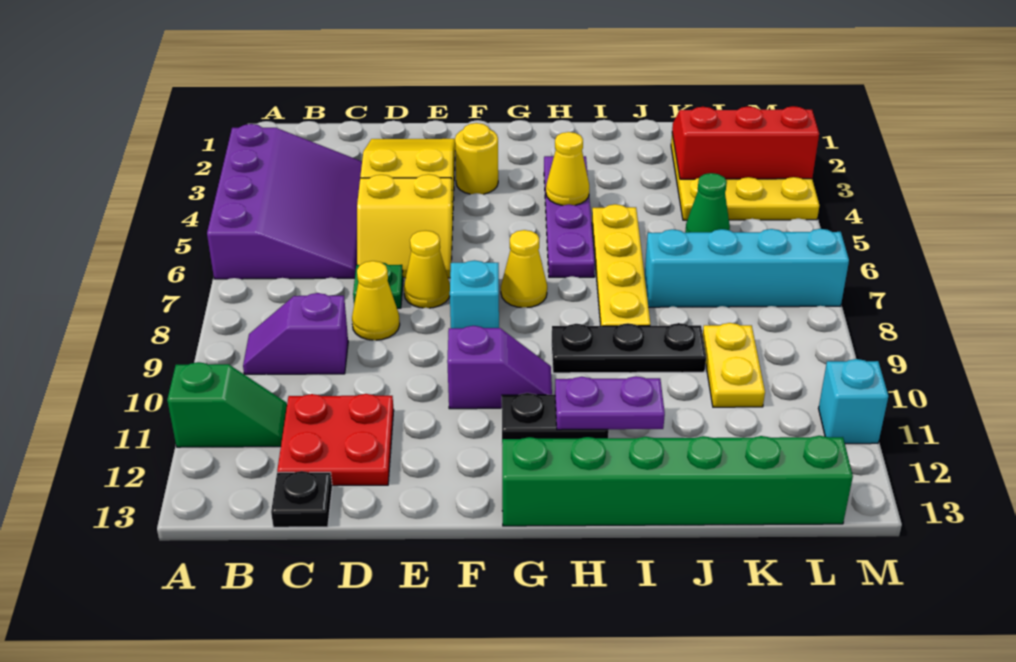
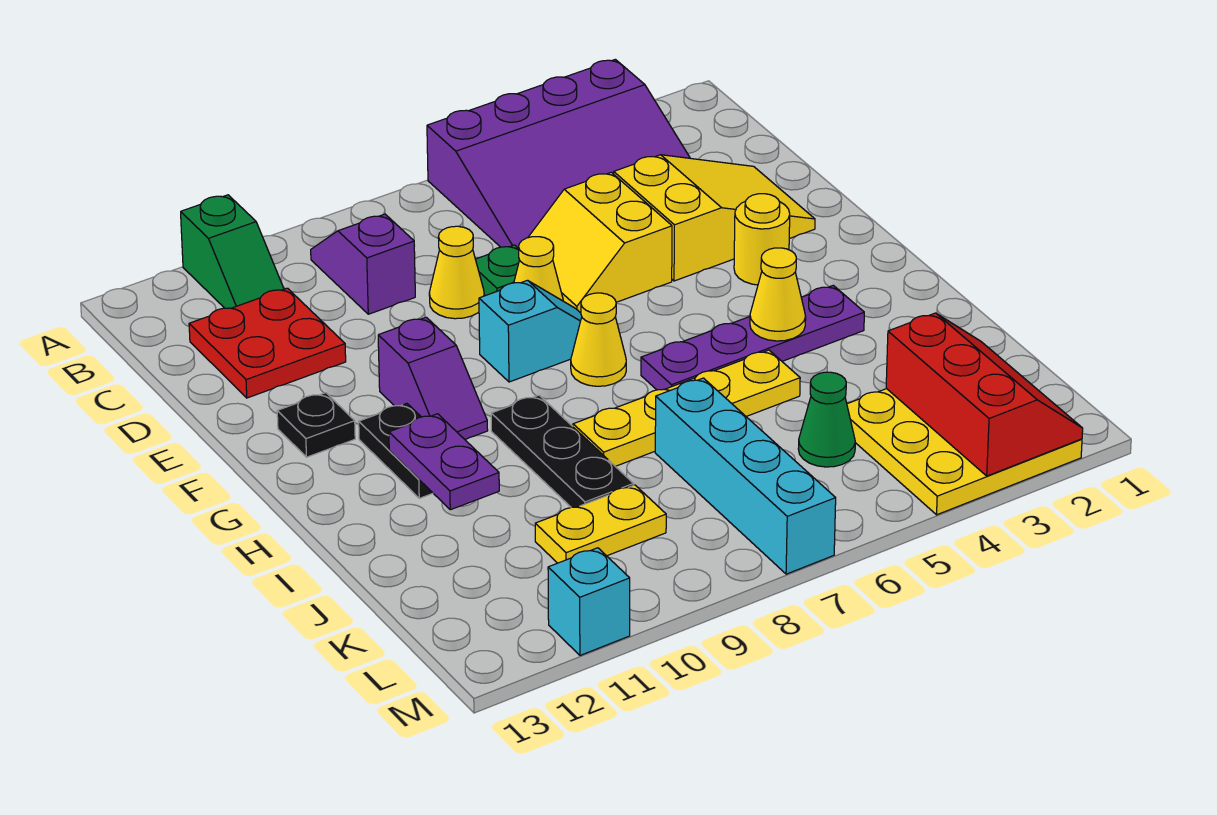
black 1x1 plate [271,471,332,527] -> black 1x1 plate moved to [277,393,355,457]
green 1x6 brick [502,436,853,526] -> none

